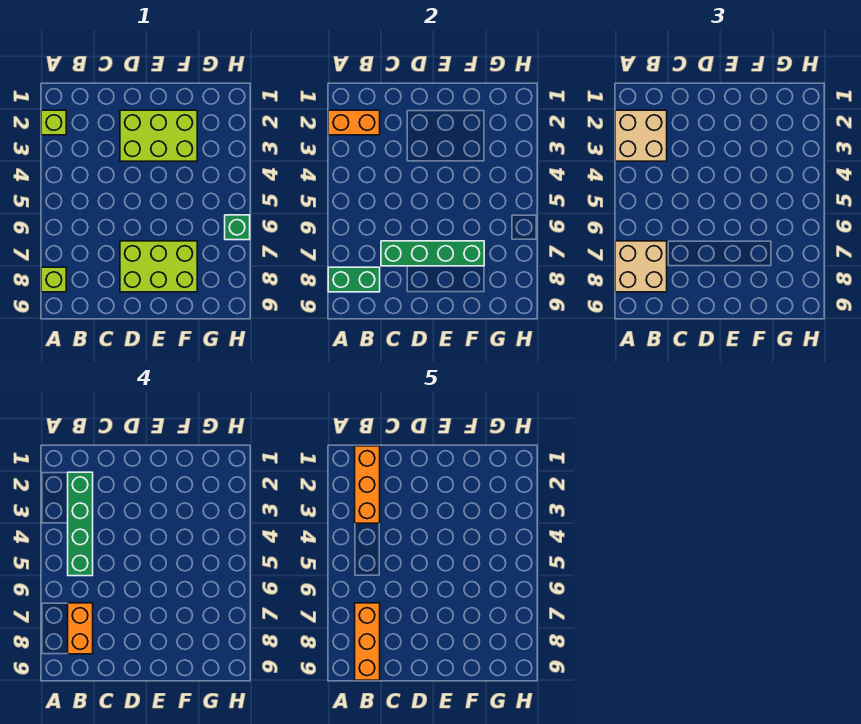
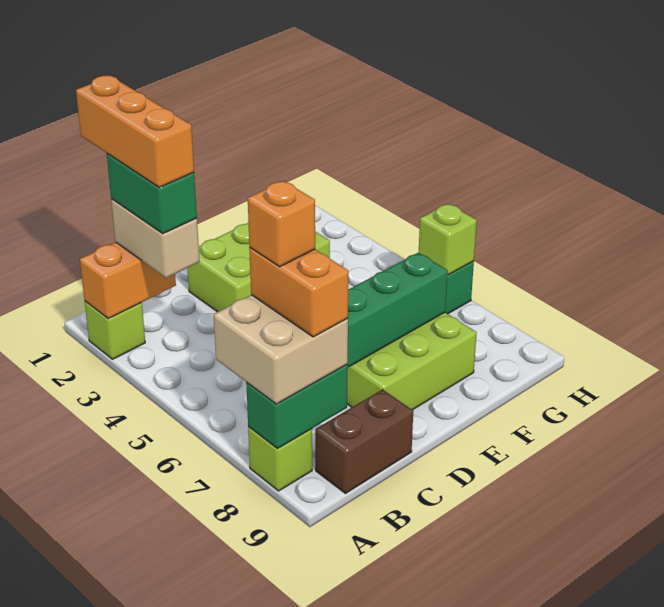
tan 2x2 brick [615,110,667,161] -> tan 1x2 brick [111,199,200,278]
green 1x4 brick [68,472,93,576] -> green 1x2 brick [107,154,197,234]
orange 1x3 brick [355,603,380,680] -> orange 1x1 brick [248,181,315,267]
none -> brown 1x2 brick [315,389,413,493]
none -> lime 1x1 brick [419,204,477,275]

